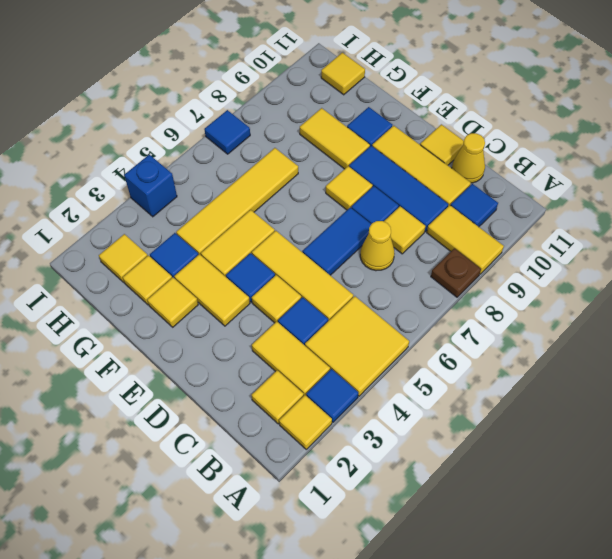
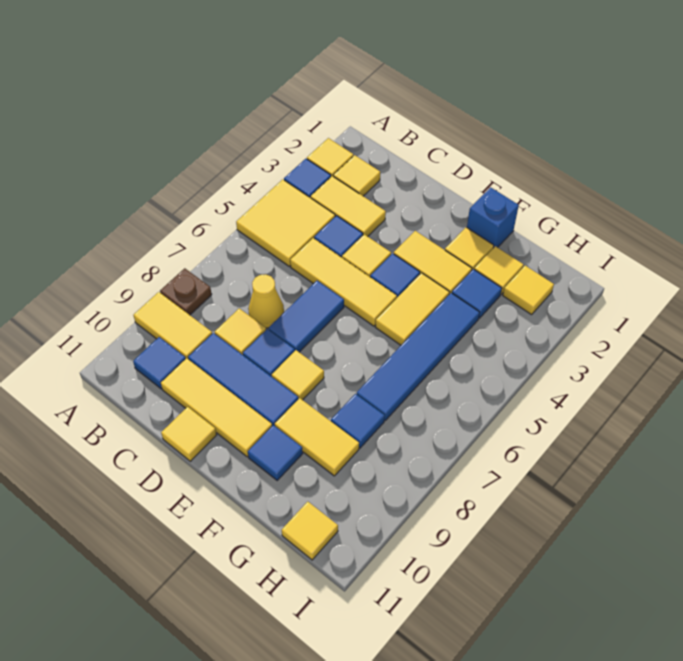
yellow 1x1 cone [452,133,485,183] -> none
yellow 1x4 tile [176,148,298,255] -> blue 1x4 tile [357,293,480,420]
blue 1x1 brick [124,155,177,217] -> blue 1x1 brick moved to [467,187,519,248]
blue 1x1 tile [204,110,250,154] -> blue 1x1 tile moved to [331,394,385,448]

